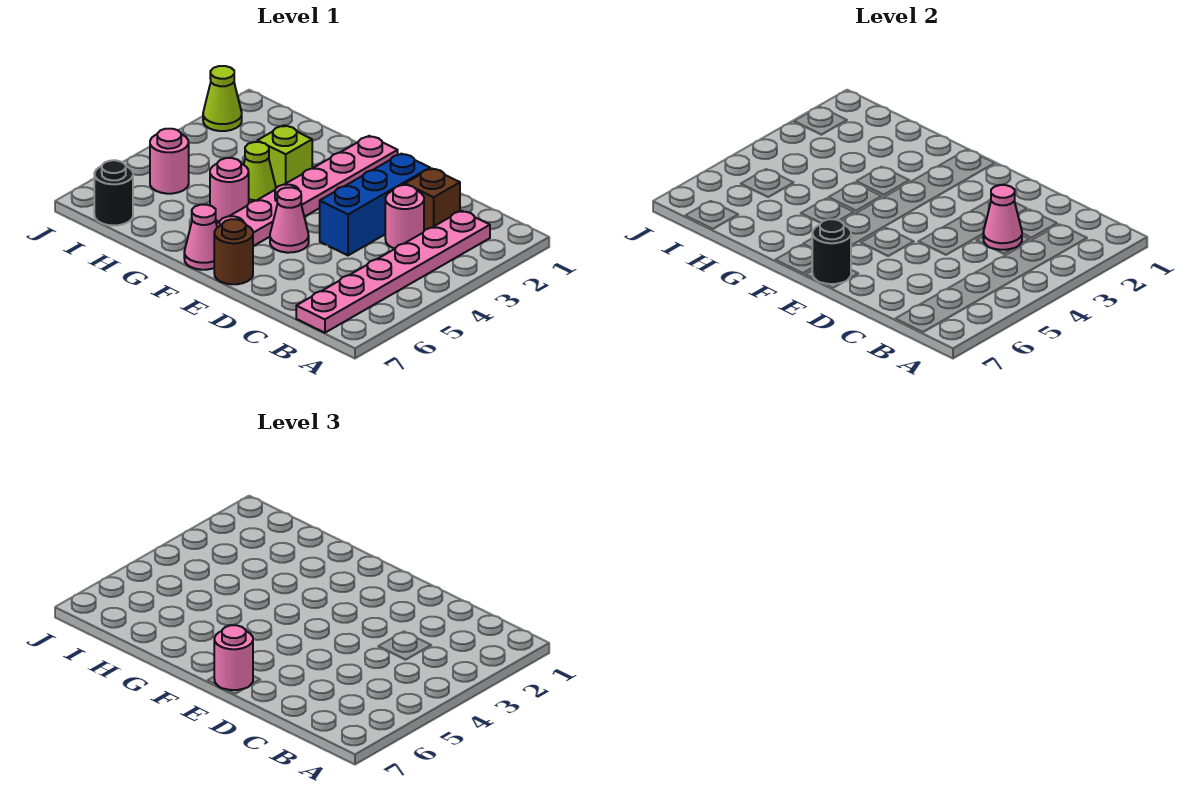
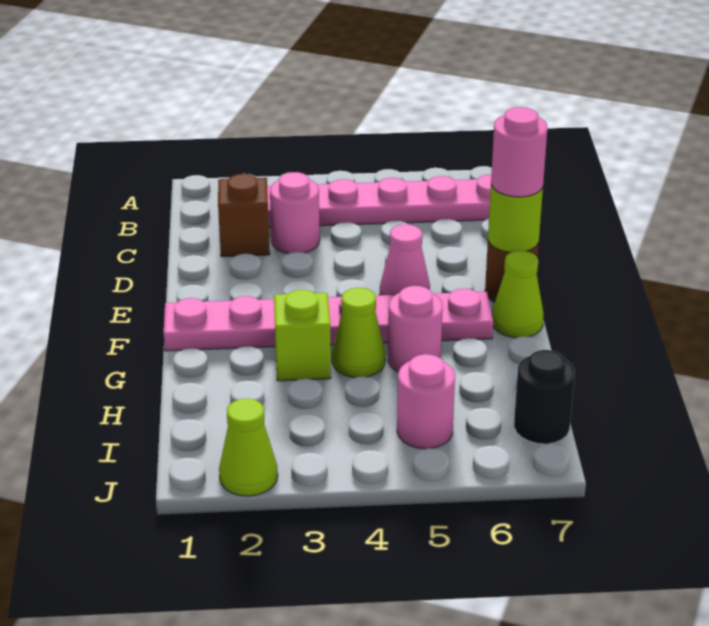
pink 1x1 cone [983,185,1022,250] -> none
blue 1x3 brick [320,154,430,255] -> none
black 1x1 round brick [812,219,851,284] -> lime 1x1 round brick [488,185,543,252]
pink 1x1 cone [184,205,217,270] -> lime 1x1 cone [492,251,543,338]

